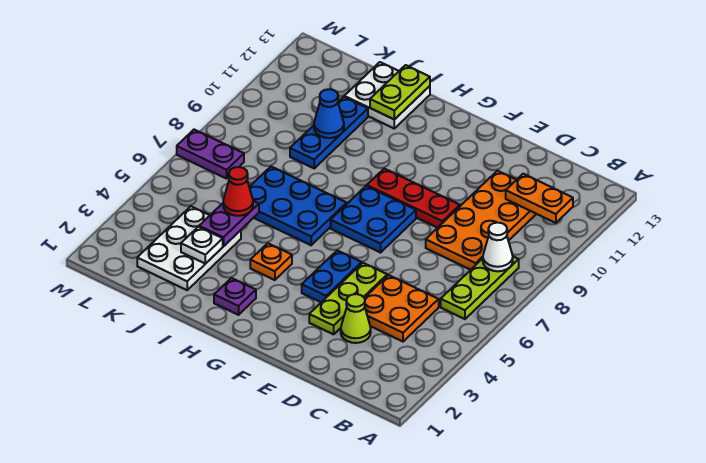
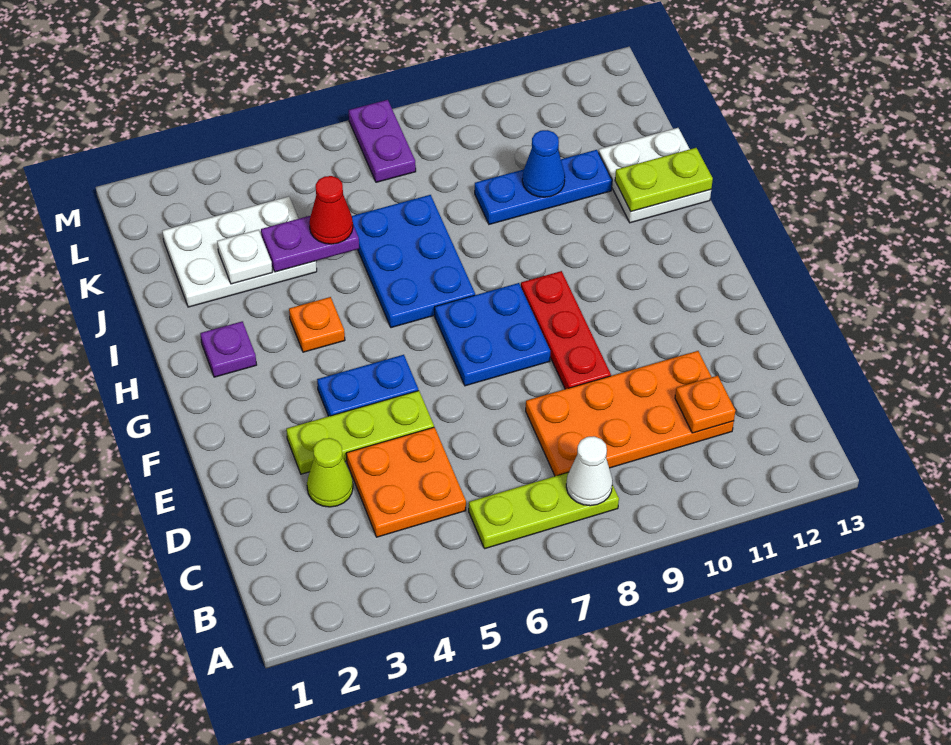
orange 1x2 plate [506,174,573,223] -> orange 1x1 plate [675,376,735,433]

